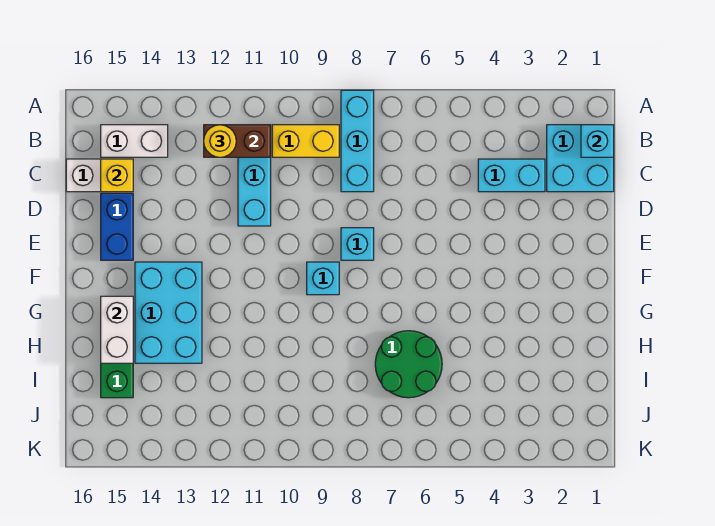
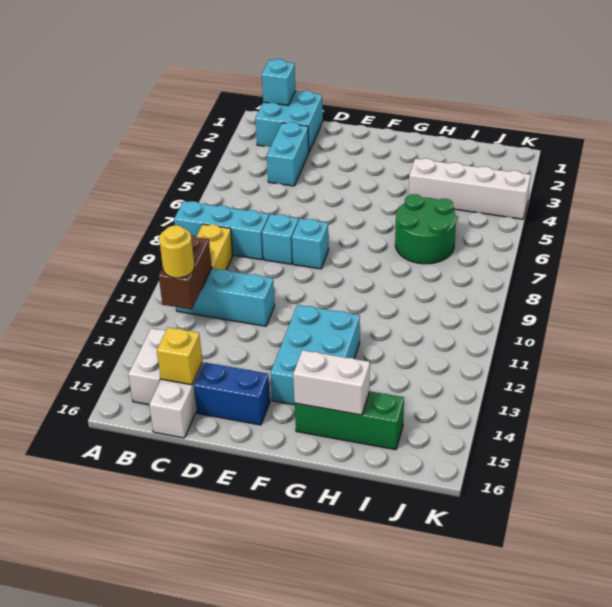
cyan 1x1 brick [307,262,339,295] -> cyan 1x1 brick moved to [262,214,298,264]
cyan 2x3 brick [135,262,202,363] -> cyan 2x3 brick turned to [270,305,360,405]
none -> white 1x4 brick [409,158,530,219]

